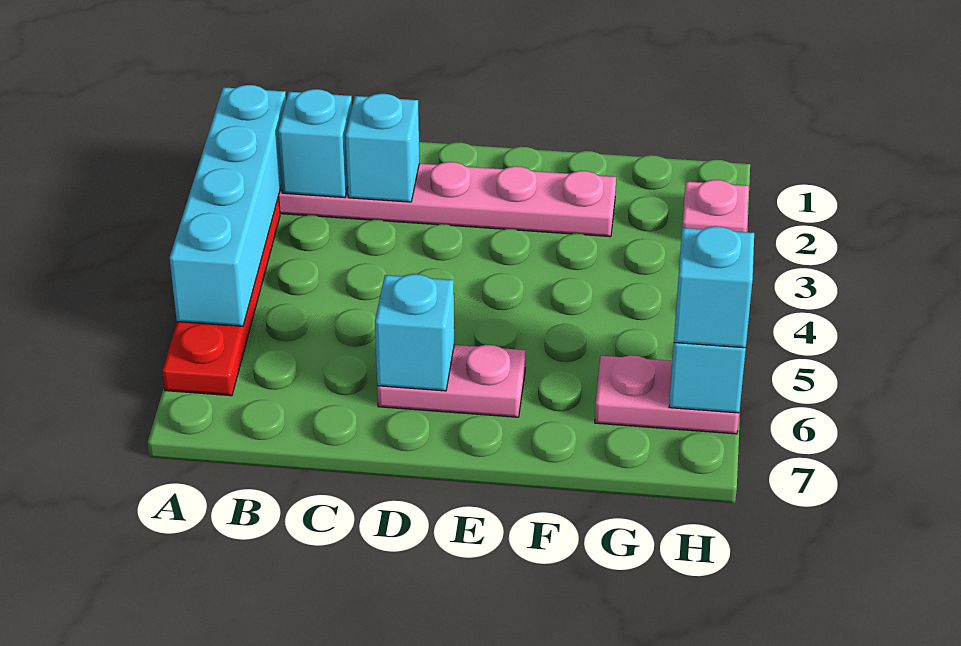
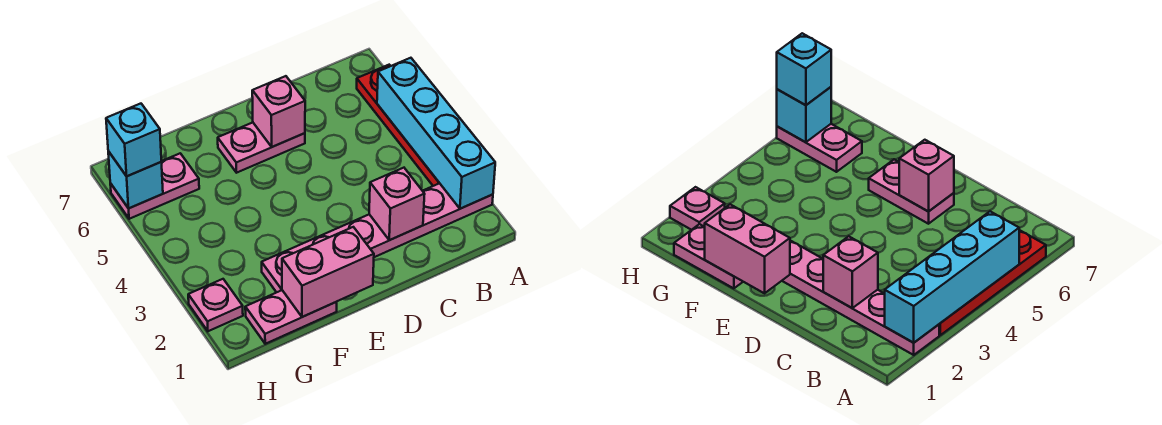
cyan 1x1 brick [278,89,352,198] -> none
cyan 1x1 brick [345,94,420,202] -> pink 1x1 brick [369,168,425,240]
cyan 1x1 brick [375,274,454,391] -> pink 1x1 brick [252,76,305,147]
none -> pink 1x2 brick [282,227,374,317]
none -> pink 1x2 plate [245,290,337,344]

